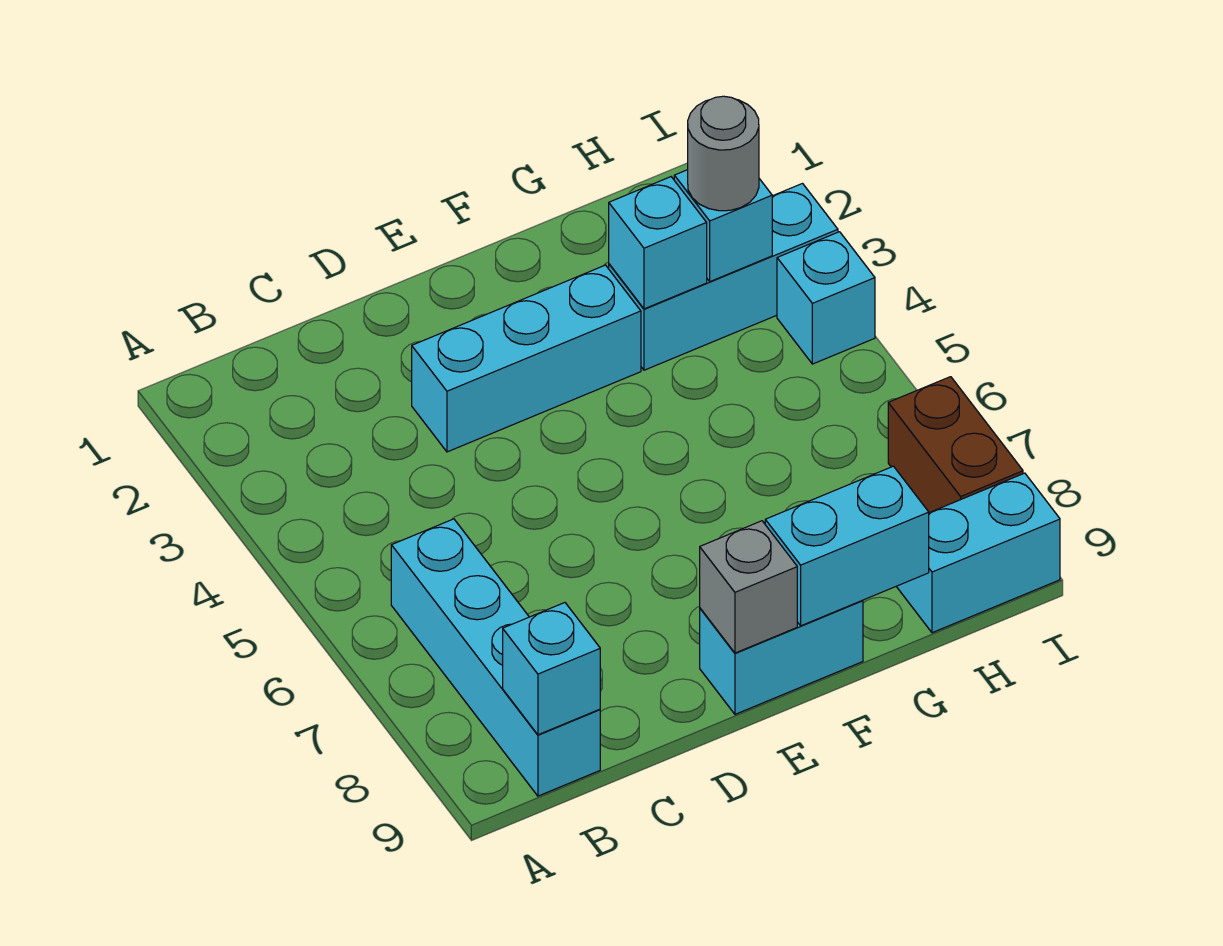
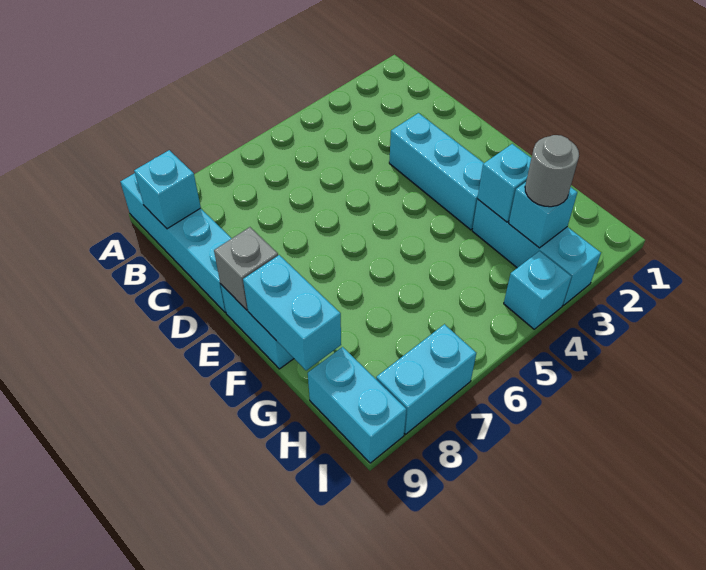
cyan 1x4 brick [391,519,600,796] -> cyan 1x4 brick turned to [120,173,232,313]
brown 1x2 brick [888,377,1023,513] -> cyan 1x2 brick [376,324,476,434]

